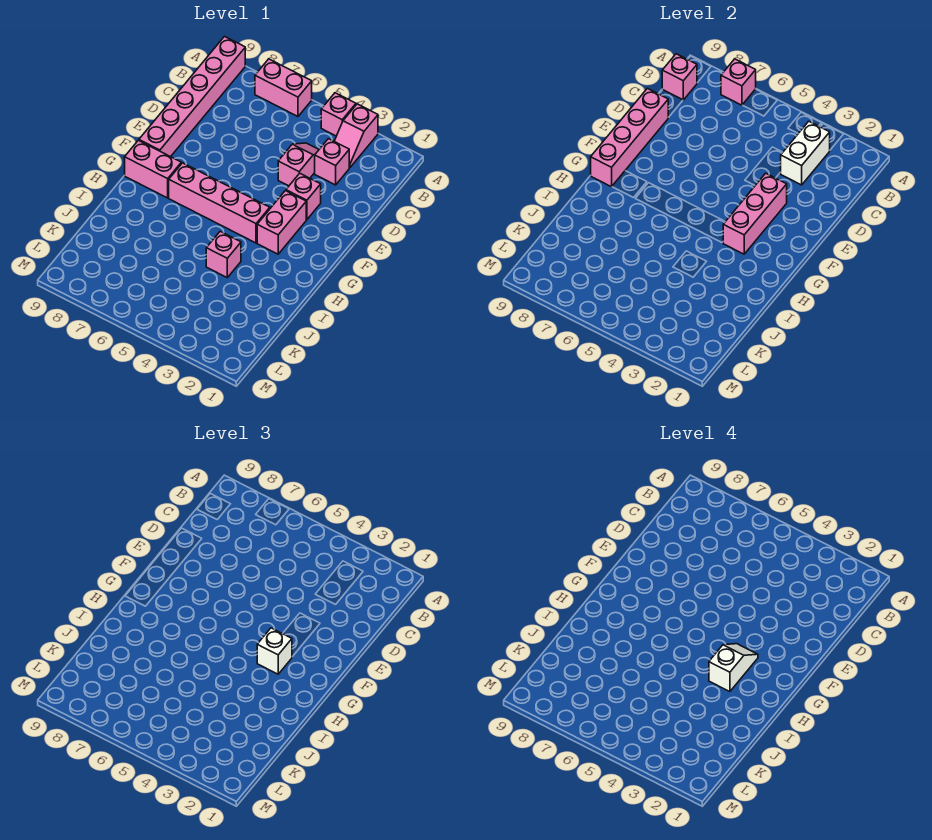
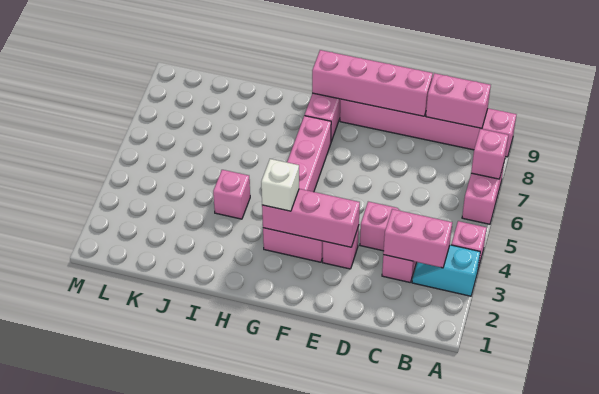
pink 1x2 slope [334,104,378,168] -> cyan 1x2 slope [412,245,480,296]
white 1x2 brick [781,121,830,185] -> pink 1x2 brick [383,209,452,268]
pink 1x1 brick [662,54,697,100] -> pink 1x2 brick [426,73,491,128]
white 1x2 slope [709,644,758,692] -> none

